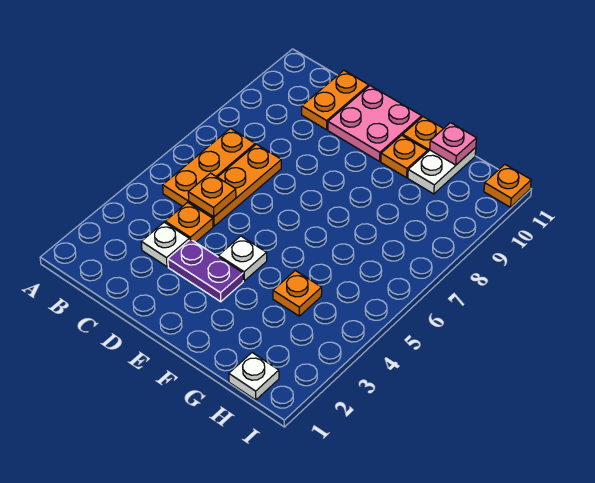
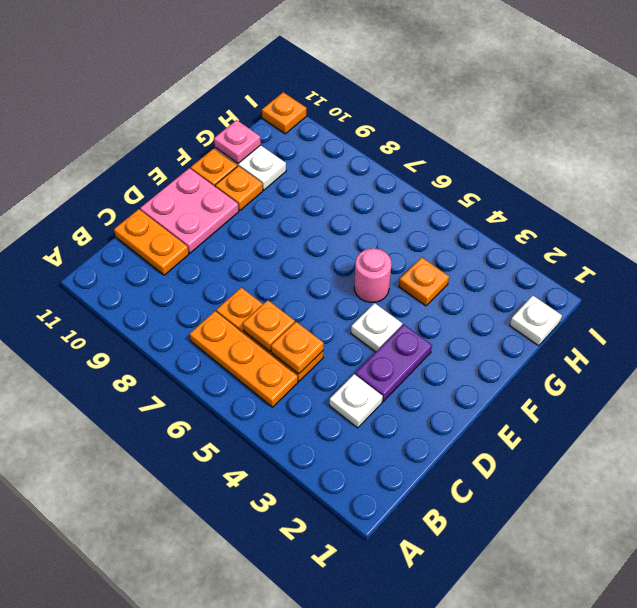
orange 1x1 plate [165,202,213,242] -> orange 1x1 plate moved to [243,300,295,351]
none -> pink 1x1 round brick [354,248,392,303]

